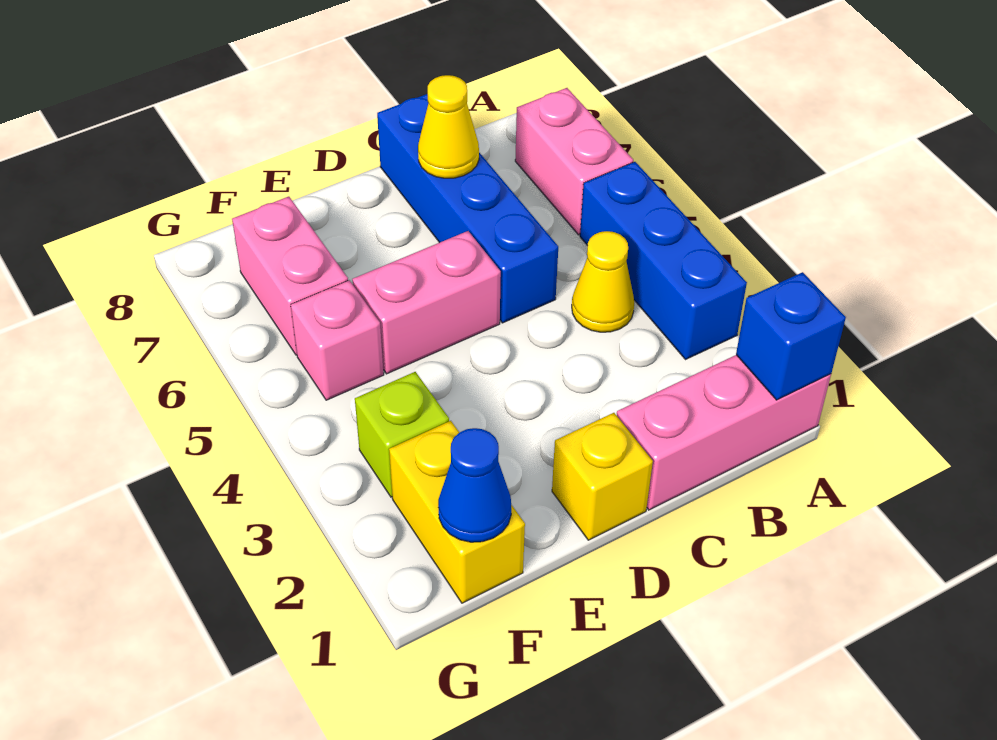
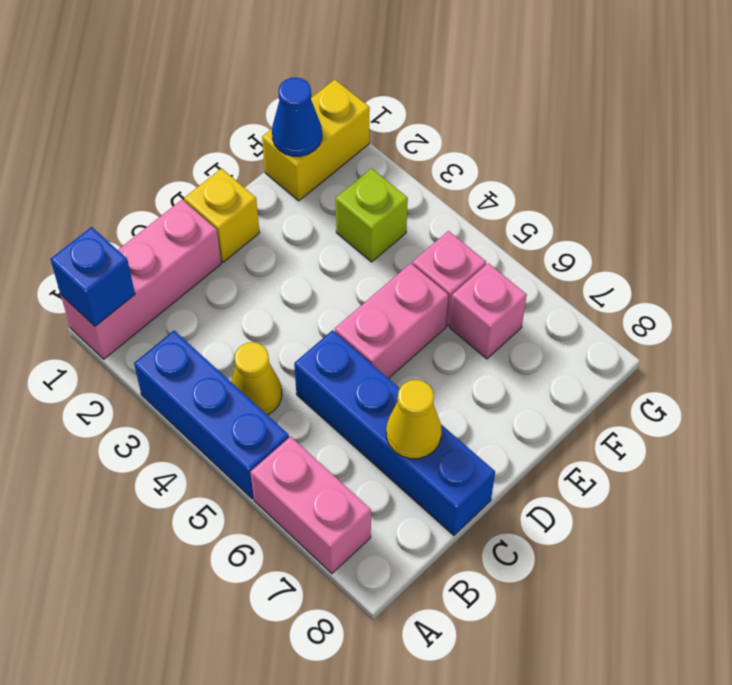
yellow 1x2 brick [389,421,525,603] -> yellow 1x2 brick turned to [262,80,370,201]
pink 1x2 brick [232,197,348,355] -> pink 1x1 brick [449,263,527,359]

